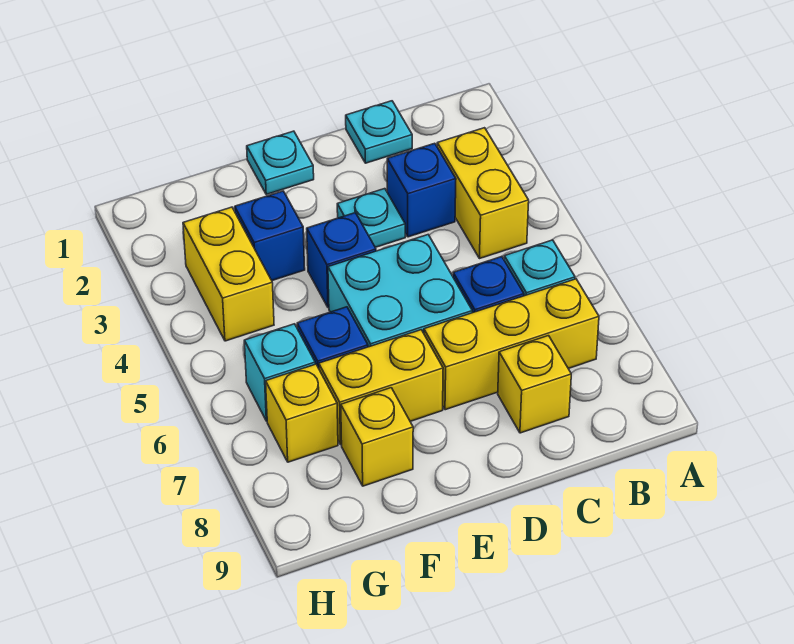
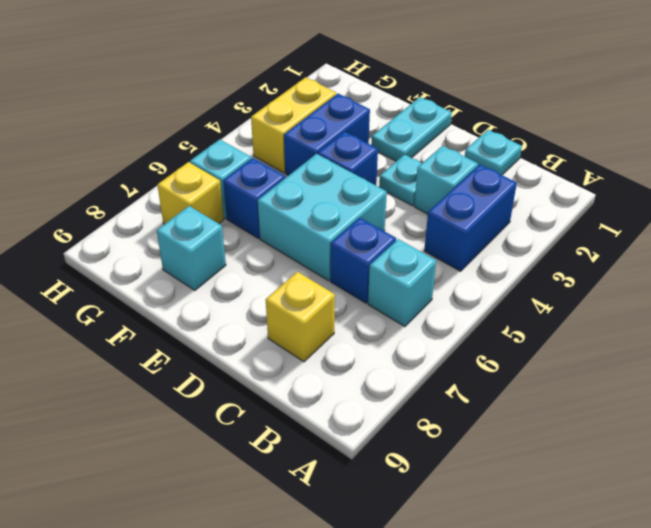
yellow 1x2 brick [437,128,529,259] -> blue 1x2 brick [424,165,517,271]
yellow 1x3 brick [424,279,599,410] -> none
blue 1x1 brick [387,143,456,237] -> cyan 1x1 brick [414,146,478,214]
cyan 1x1 plate [247,131,314,194] -> cyan 1x2 plate [371,97,452,161]
yellow 1x2 brick [319,330,443,445] -> none
blue 1x1 brick [235,191,305,281] -> blue 1x2 brick [284,94,370,176]
yellow 1x1 brick [341,388,413,486] -> cyan 1x1 brick [157,206,226,290]

